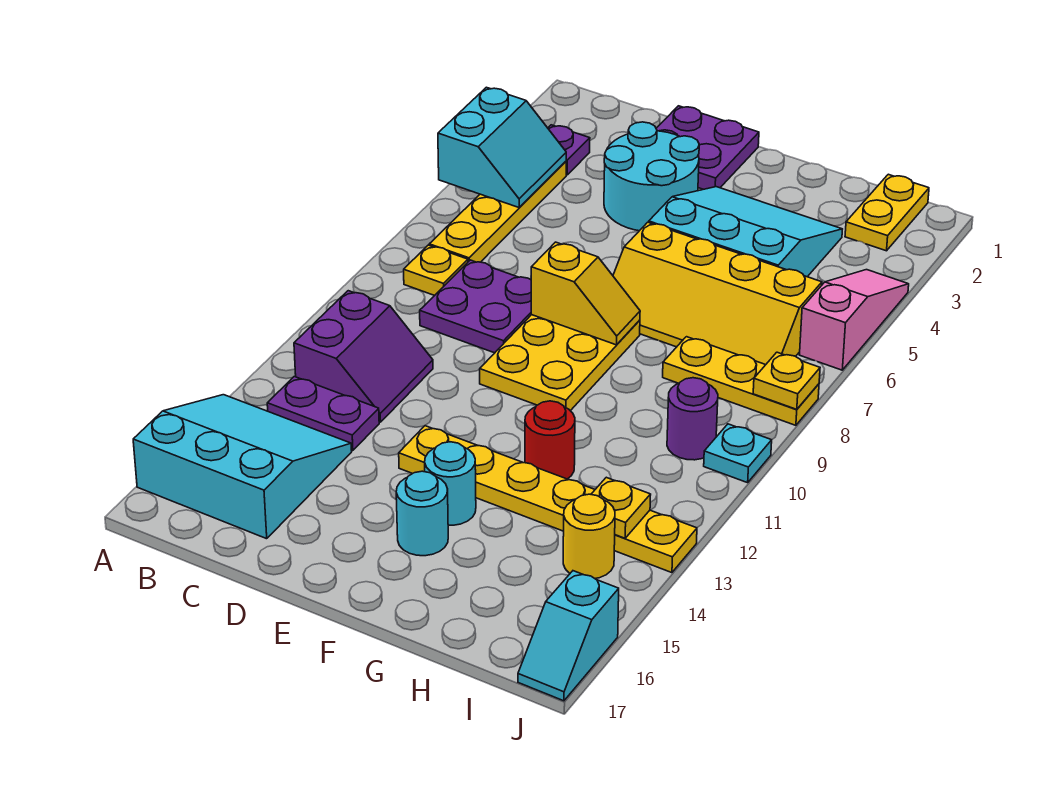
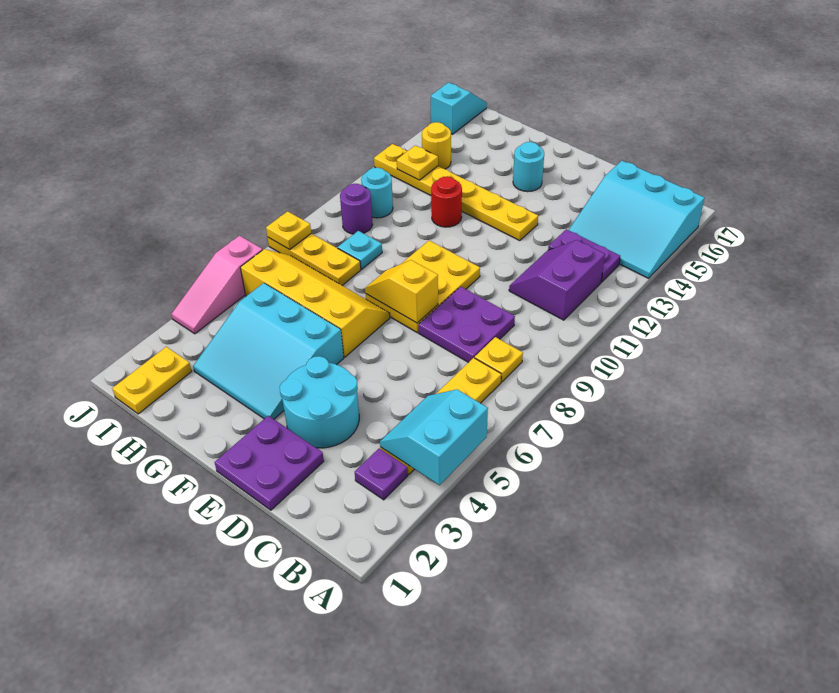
cyan 1x1 round brick [425,442,476,525] -> cyan 1x1 round brick moved to [361,168,393,218]
cyan 1x1 plate [704,424,772,483] -> cyan 1x1 plate moved to [338,231,382,269]

